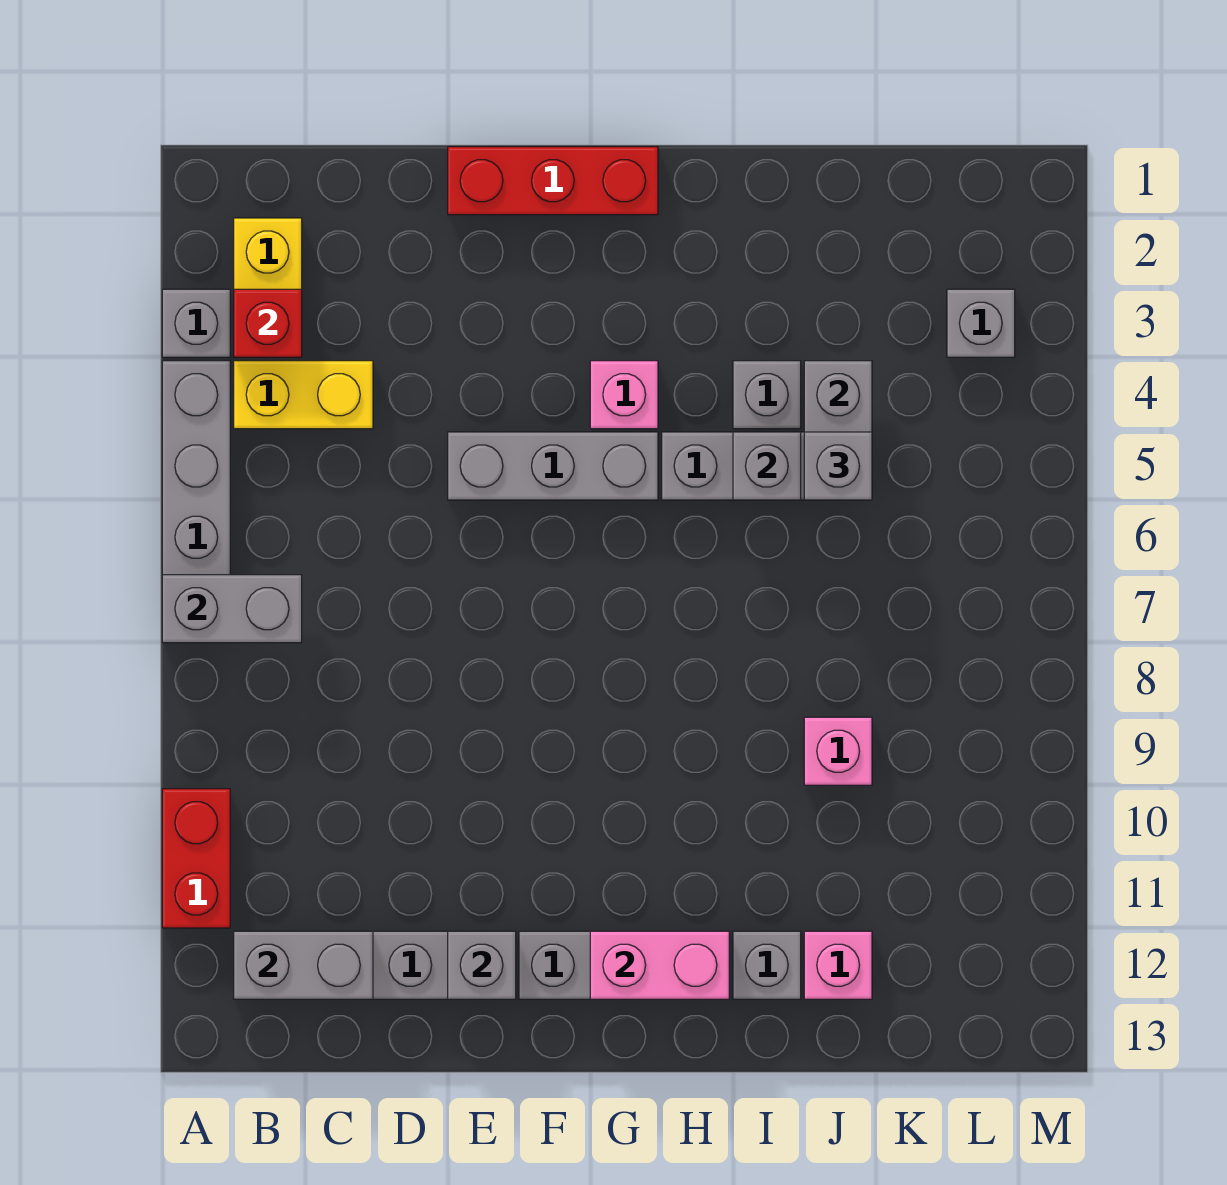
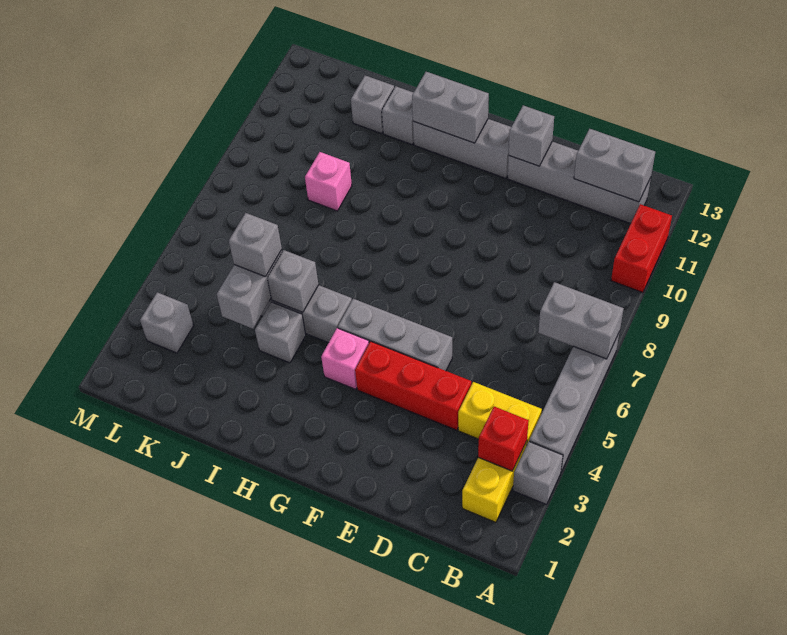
red 1x3 brick [448,147,658,215] -> red 1x3 brick moved to [355,341,471,430]
pink 1x2 brick [590,931,729,999] -> grey 1x2 brick [412,72,489,143]
pink 1x1 brick [804,931,872,999] -> grey 1x1 brick [351,76,394,134]

